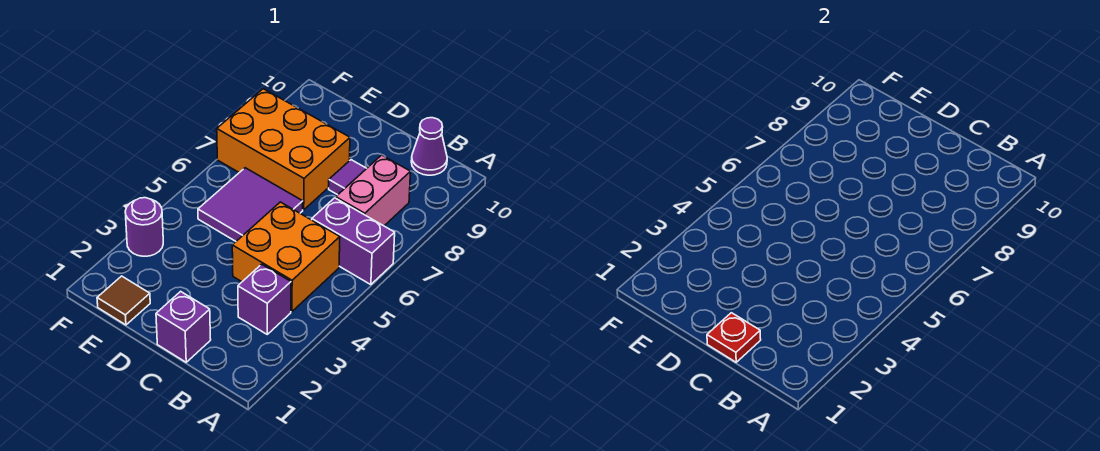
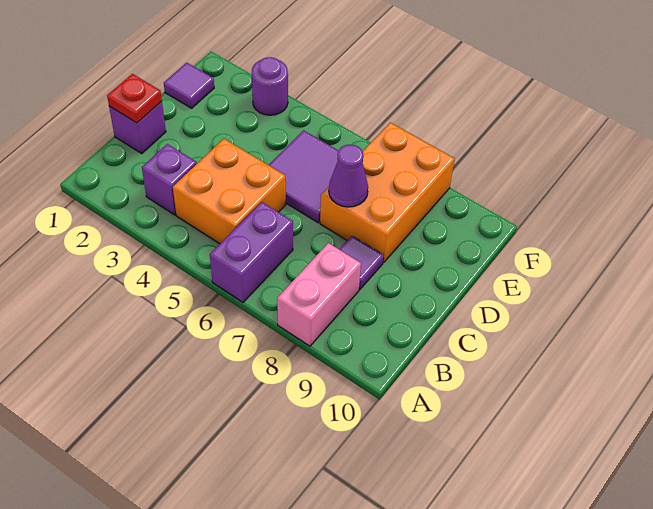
pink 1x2 brick [336,155,411,226] -> pink 1x2 brick turned to [277,243,361,346]
purple 1x1 cone [411,118,447,175] -> purple 1x1 cone moved to [329,144,368,207]
brown 1x1 tile [97,276,150,325] -> purple 1x1 tile [164,63,214,108]

